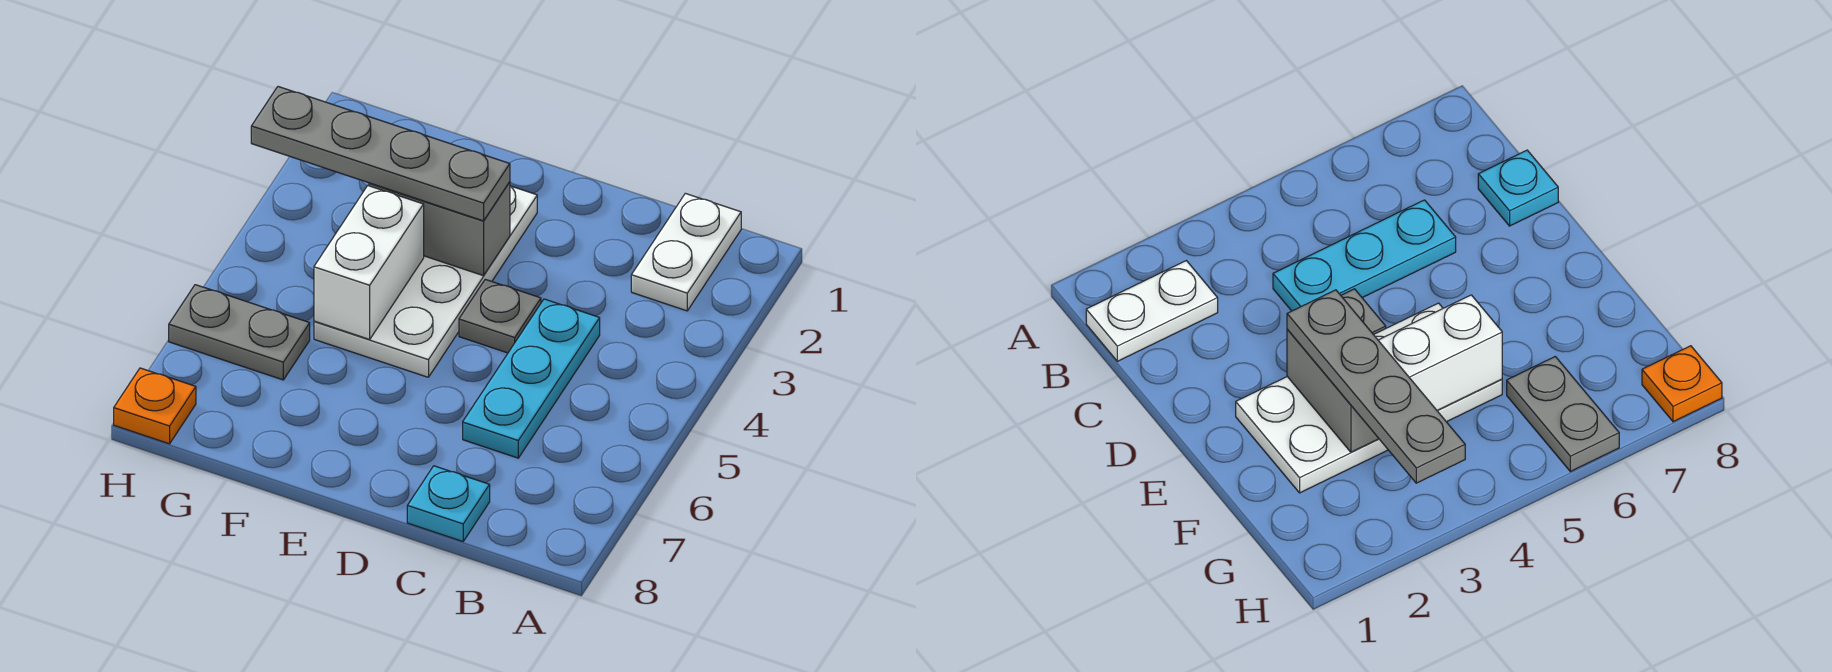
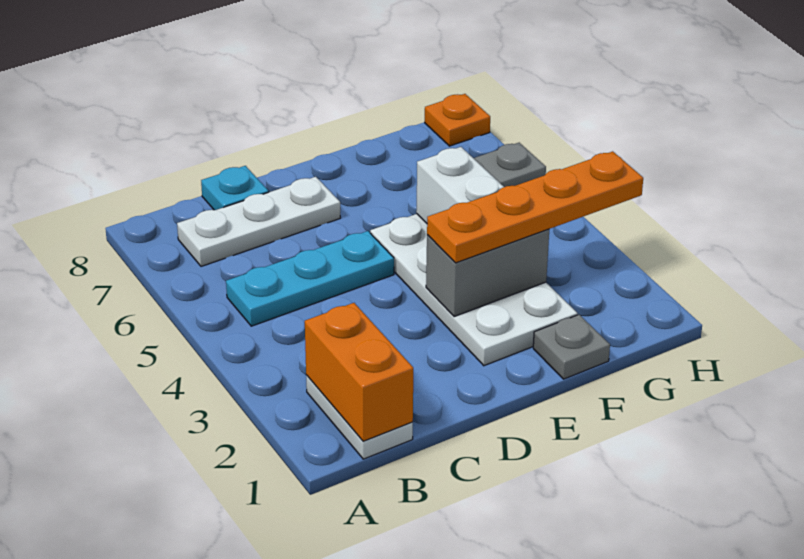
none -> orange 1x2 brick [305,303,413,441]
none -> white 1x3 plate [177,177,340,266]
cyan 1x3 plate [463,299,600,458] -> cyan 1x3 plate turned to [226,231,394,326]
grey 1x1 plate [459,279,541,353] -> grey 1x1 plate moved to [533,315,610,379]
grey 1x4 plate [251,87,510,221] -> orange 1x4 plate [427,151,643,263]

